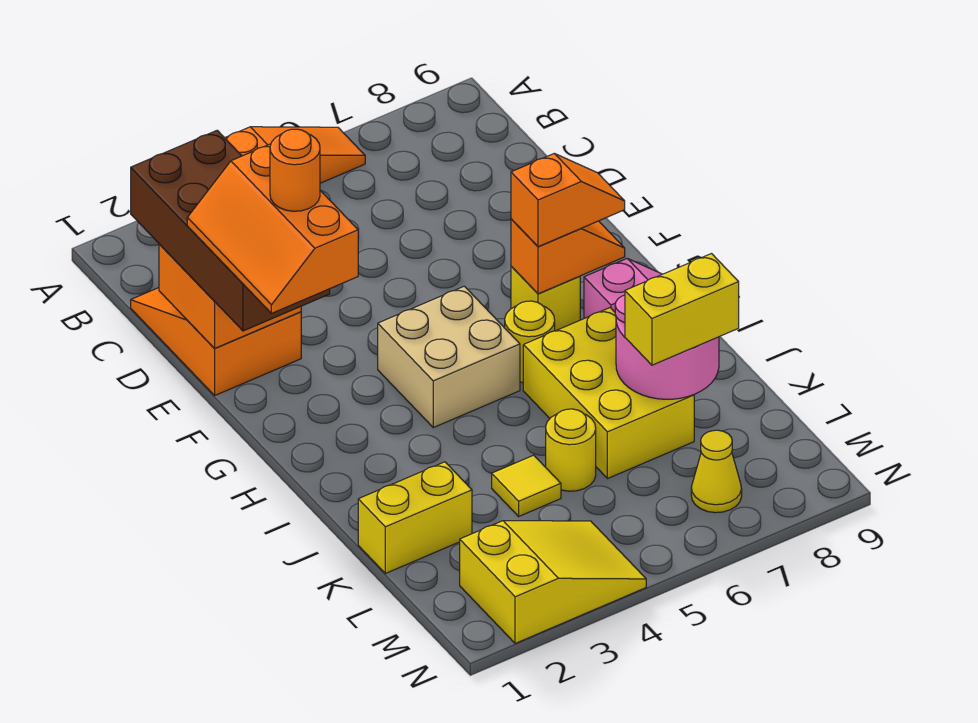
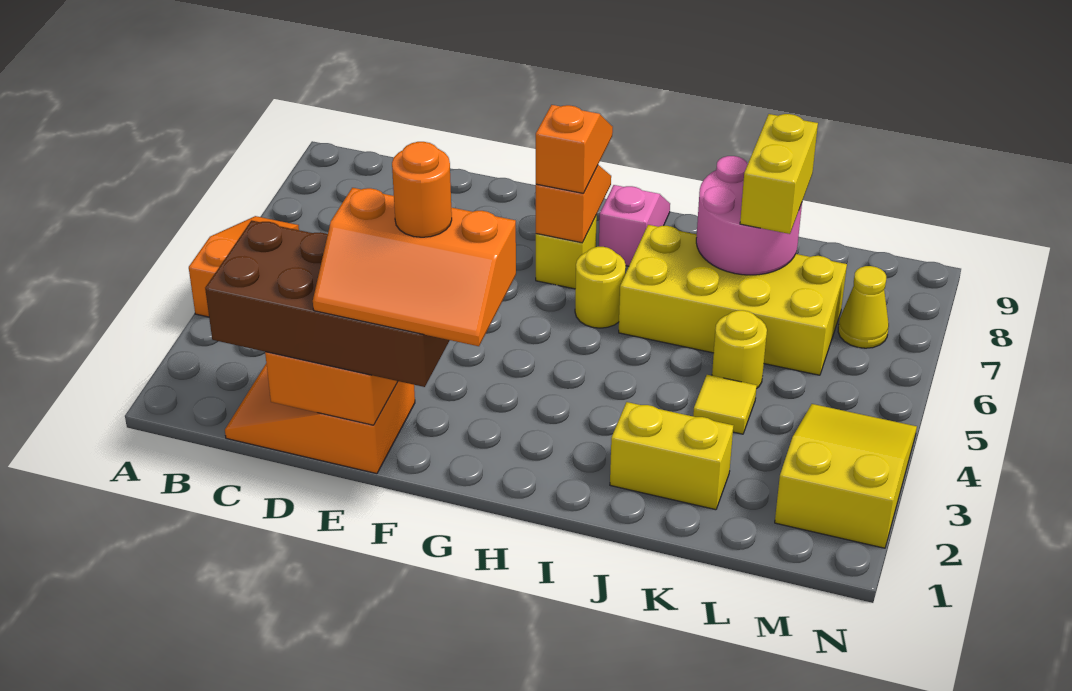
tan 2x2 brick [378,286,520,428] -> none
yellow 2x3 brick [523,308,694,479] -> yellow 2x4 brick [619,225,847,375]
yellow 1x2 brick [358,462,472,573] -> yellow 1x2 brick turned to [610,402,733,510]

